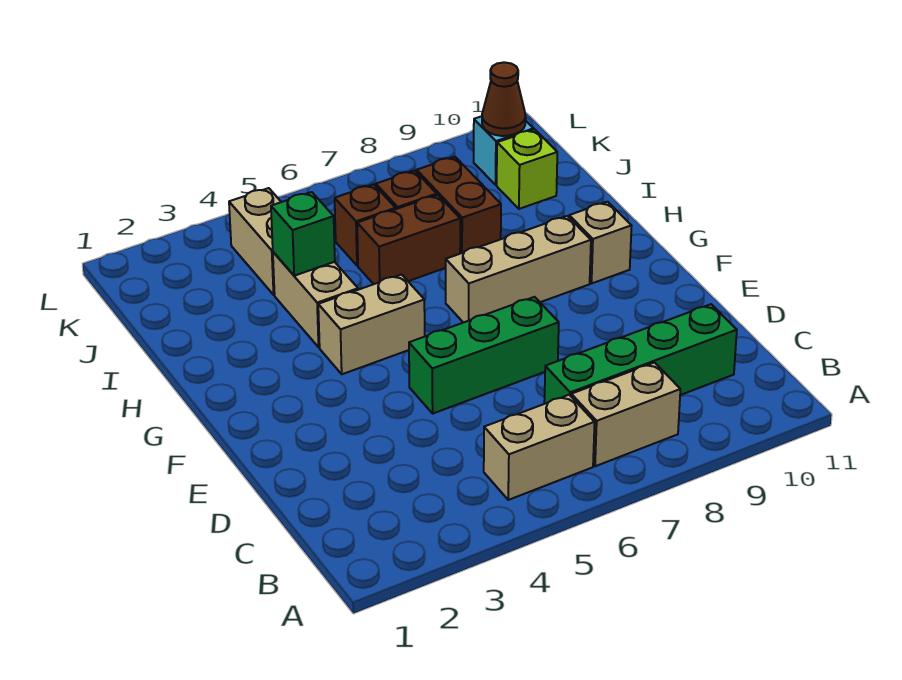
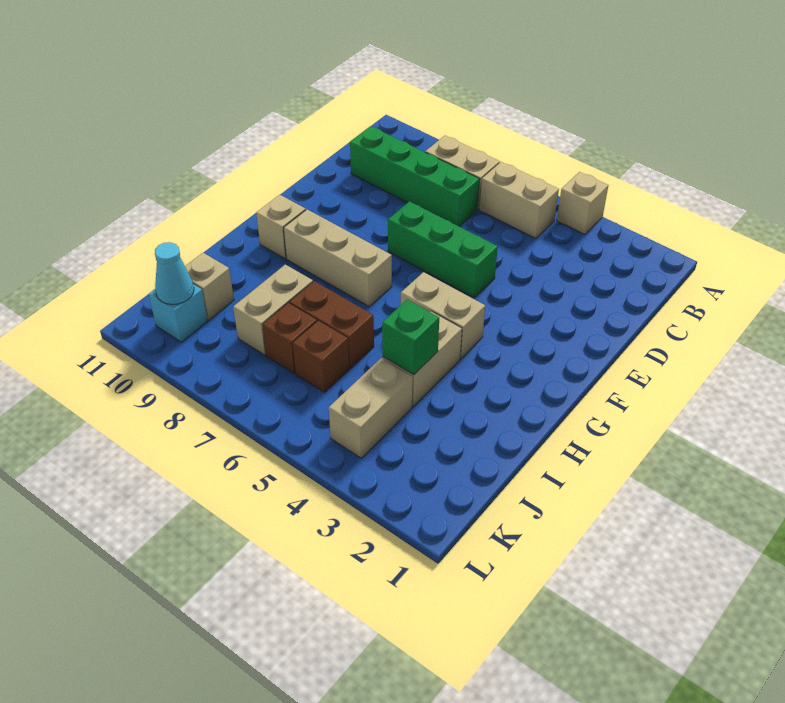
none -> tan 1x1 brick [557,172,608,234]
brown 1x2 brick [417,157,501,254] -> tan 1x2 brick [233,265,313,355]
lime 1x1 brick [497,130,557,209] -> tan 1x1 brick [185,253,234,320]
brown 1x1 cone [482,62,526,136] -> cyan 1x1 cone [155,242,194,305]

